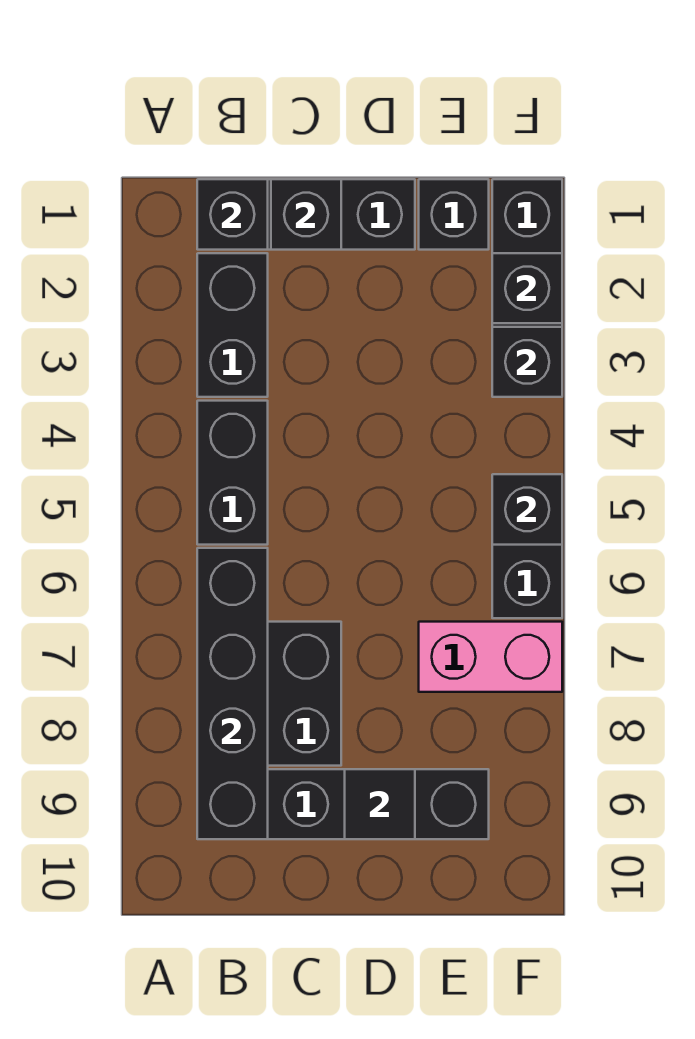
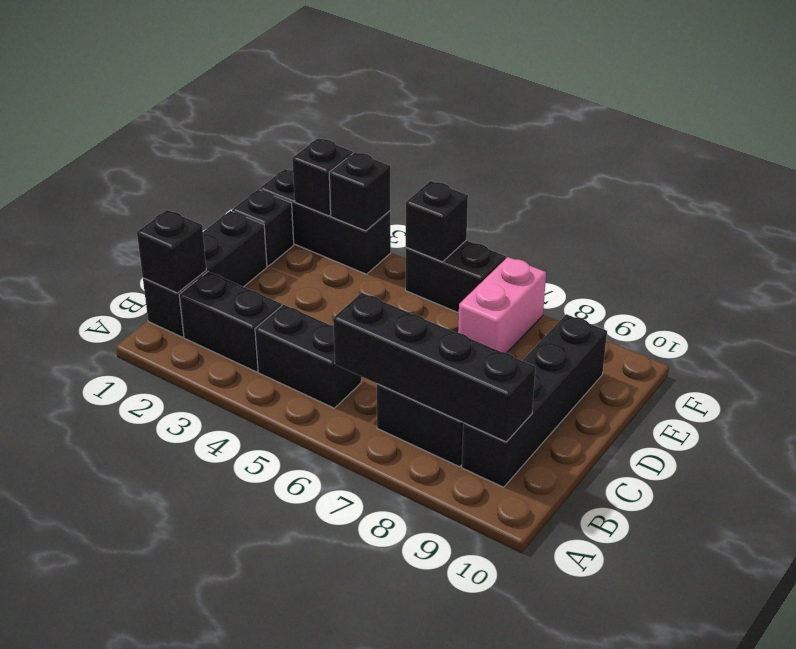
black 1x1 brick [271,179,341,250] -> none
black 1x1 tile [345,769,415,839] -> none

